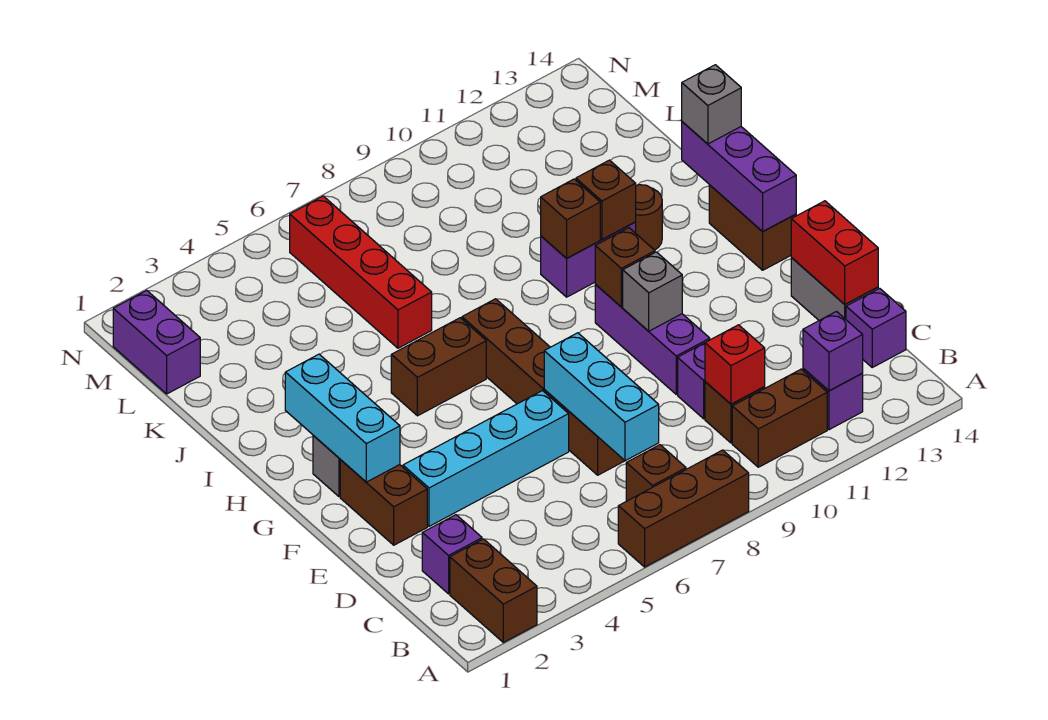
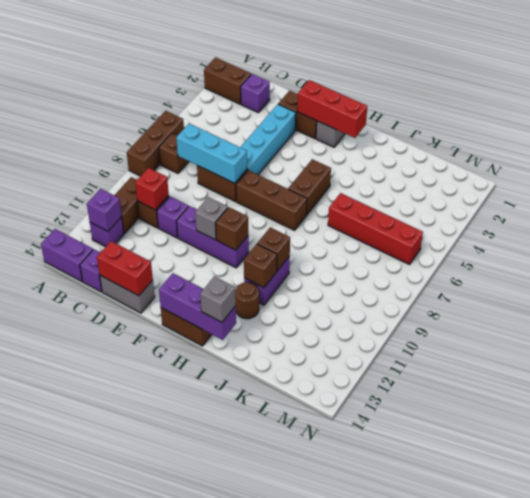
cyan 1x3 brick [285,354,400,482] -> red 1x3 brick [297,80,367,138]
purple 1x2 brick [113,290,200,394] -> purple 1x2 brick moved to [41,229,93,281]

